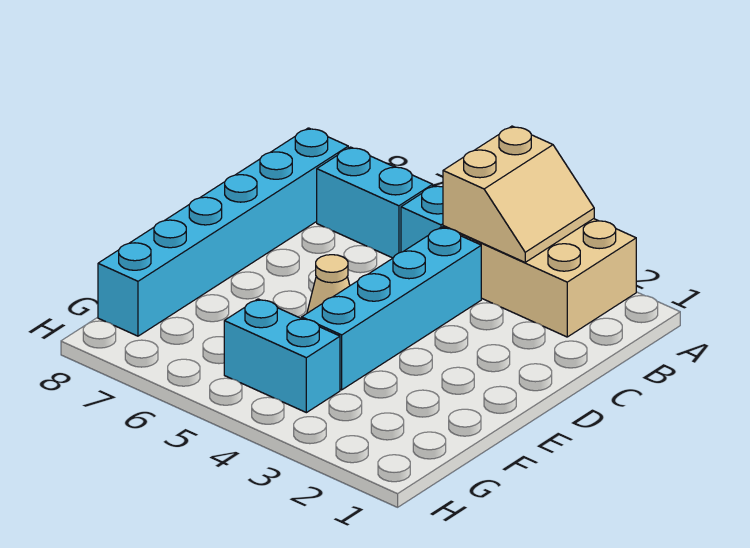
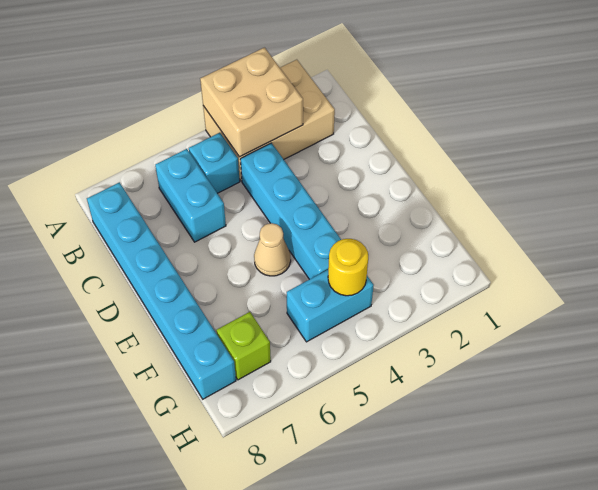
tan 2x2 slope [443,126,594,262] -> tan 2x2 brick [200,48,303,157]
cyan 1x2 brick [317,147,433,258] -> cyan 1x2 brick turned to [155,149,226,242]
none -> yellow 1x1 round brick [328,239,368,296]
none -> lime 1x1 brick [216,312,271,380]

